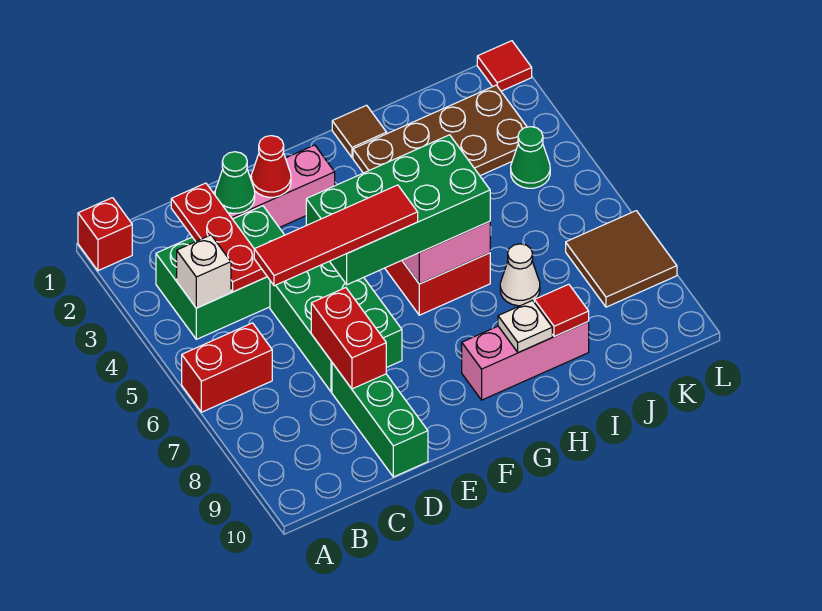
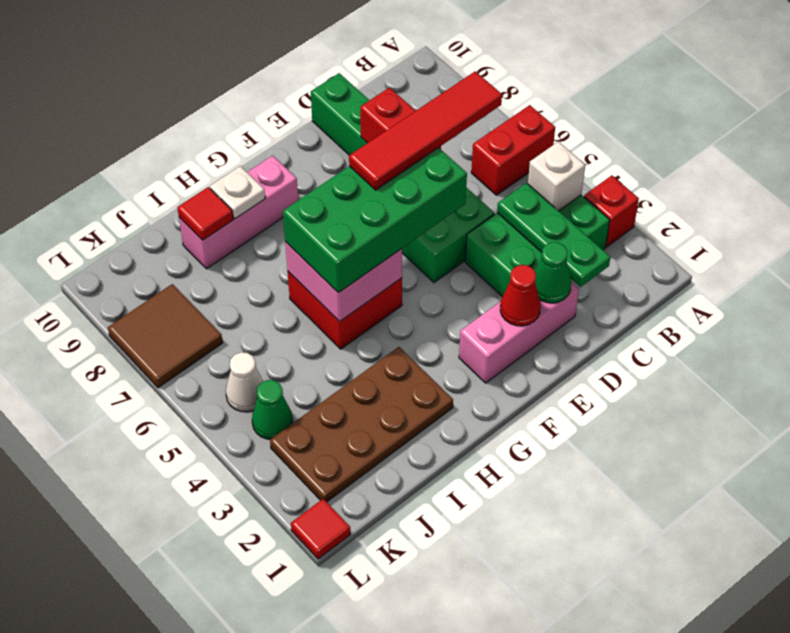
red 1x1 brick [78,198,132,271] -> red 1x1 brick moved to [584,176,639,247]
red 1x3 plate [171,183,267,292] -> green 1x3 plate [497,183,610,287]
brown 1x1 tile [332,105,387,157] -> none
white 1x1 cone [500,244,540,306] -> white 1x1 cone moved to [226,352,263,412]

